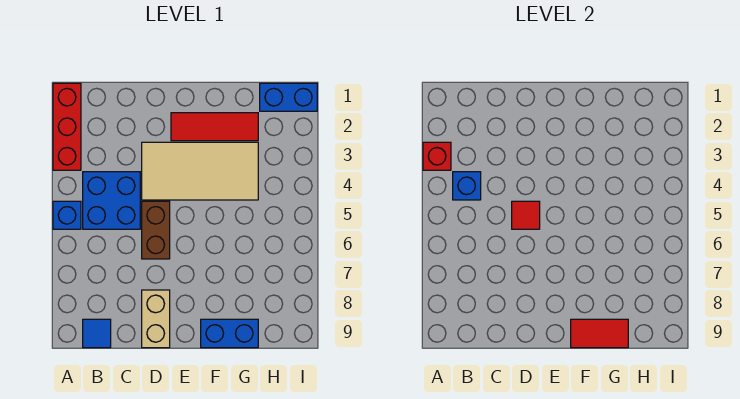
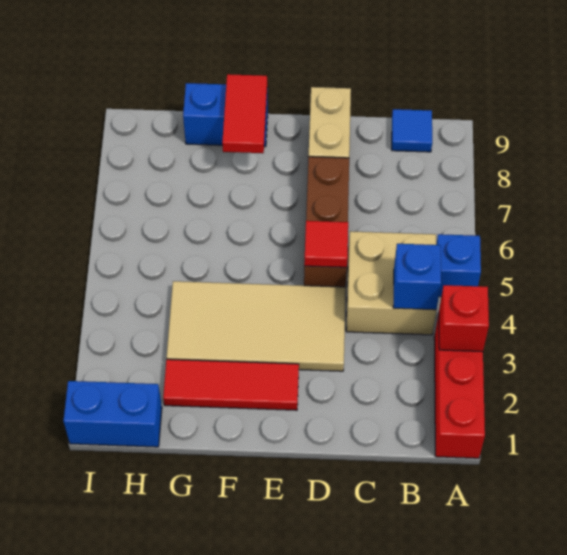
blue 2x2 brick [83,172,140,229] -> tan 2x2 brick [346,231,436,335]
brown 1x2 brick [142,201,170,259] -> brown 1x3 brick [304,157,349,287]
red 1x2 tile [571,319,628,348] -> red 1x2 tile turned to [222,74,267,153]

